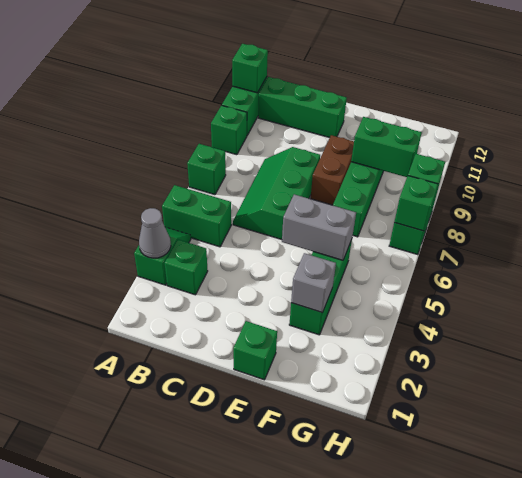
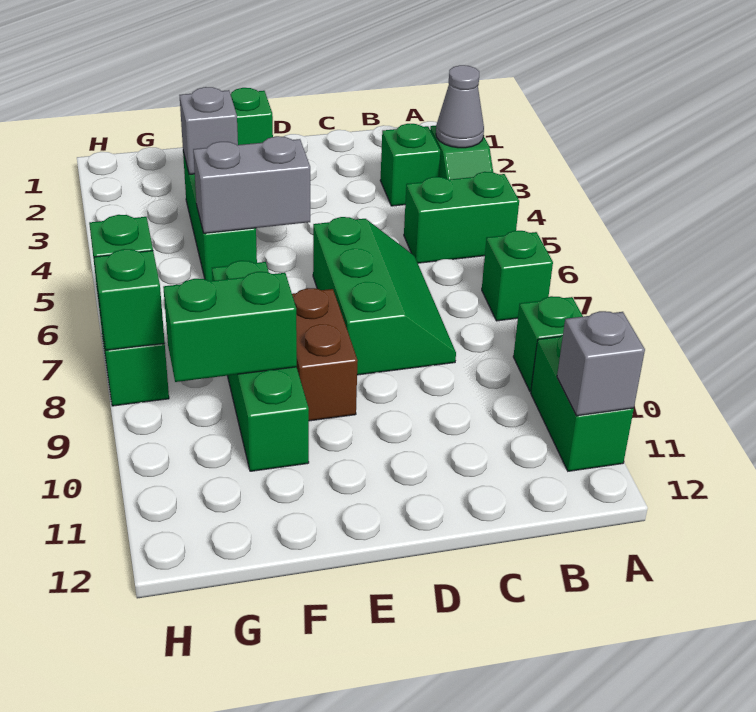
green 1x1 brick [232,44,268,93] -> grey 1x1 brick [557,311,645,416]
green 1x3 brick [258,77,347,138] -> none

